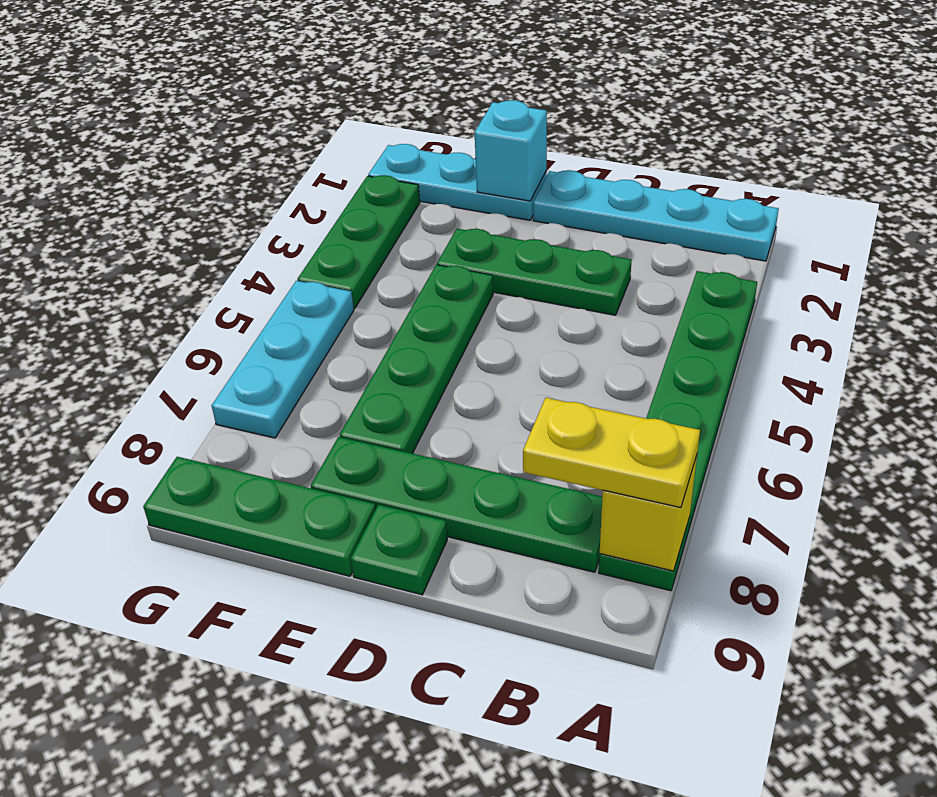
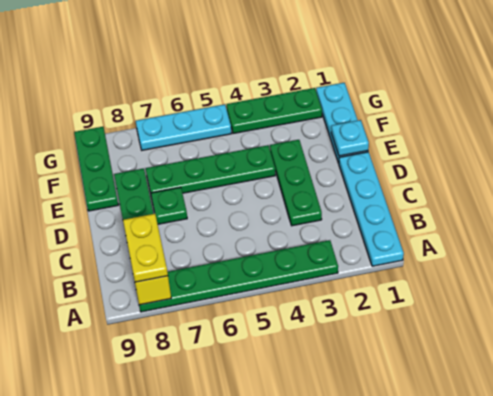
green 1x1 plate [351,505,447,595] -> green 1x1 plate moved to [151,187,187,224]
cyan 1x1 brick [475,100,547,201] -> cyan 1x1 plate [331,120,369,156]

